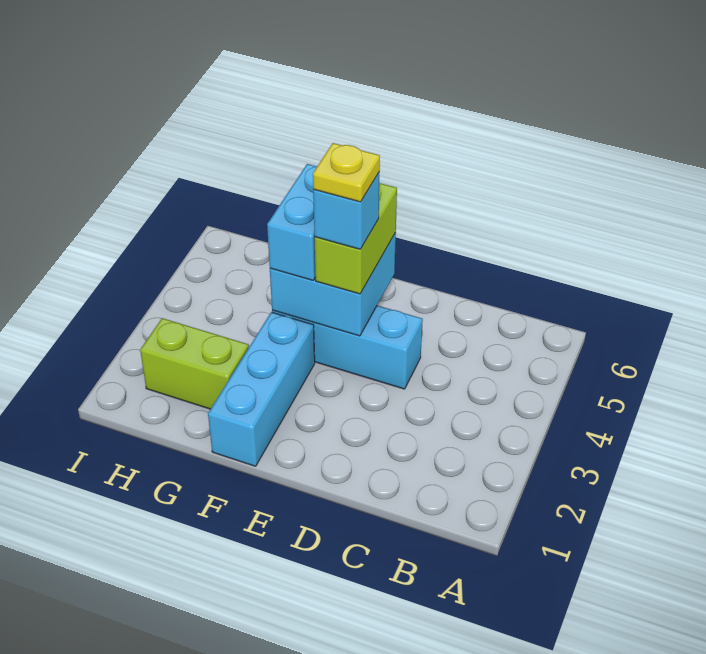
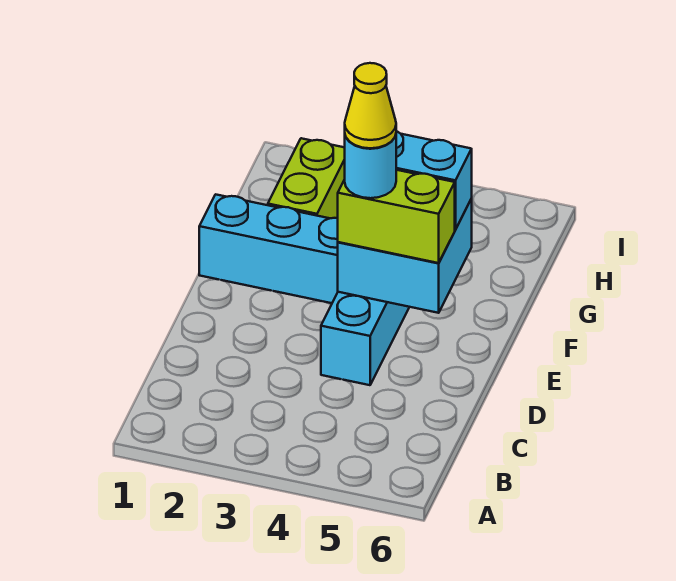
cyan 1x1 brick [313,173,379,249] -> cyan 1x1 round brick [345,135,396,198]
yellow 1x1 plate [313,143,380,202] -> yellow 1x1 cone [345,63,396,148]

